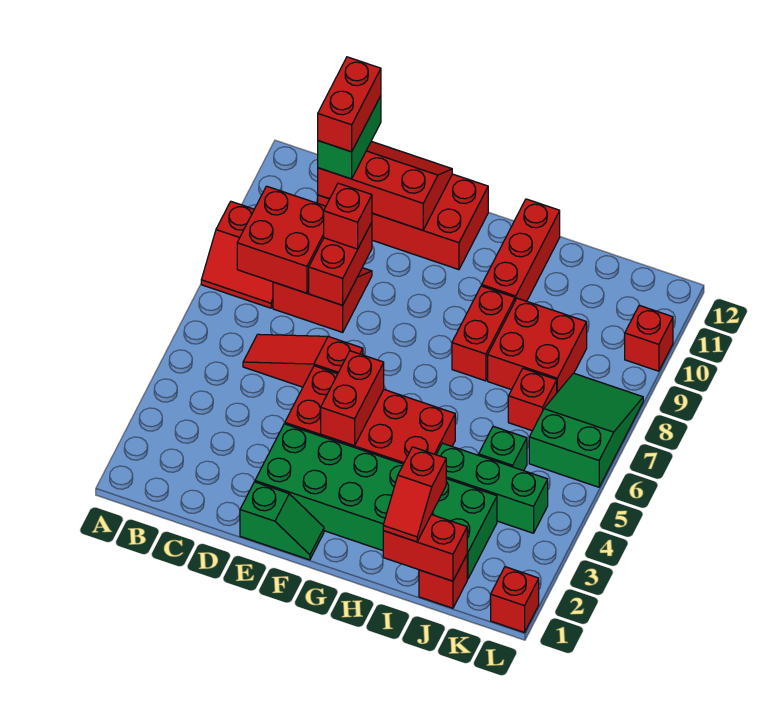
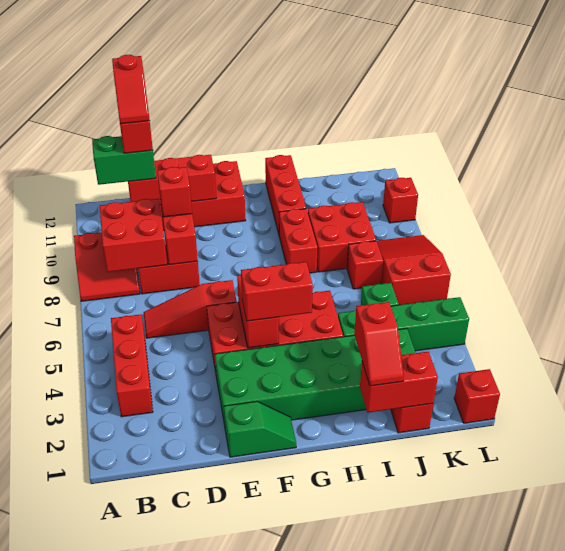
none -> red 1x3 brick [111,314,153,417]
green 1x2 brick [318,96,381,179] -> green 1x2 brick turned to [92,136,156,185]
none -> red 1x2 slope [112,55,150,124]
none -> red 1x2 brick [241,262,313,321]
green 1x3 brick [436,443,548,533] -> green 1x4 brick [338,297,469,351]
green 2x3 slope [529,373,643,487] -> red 2x3 slope [377,235,451,305]

